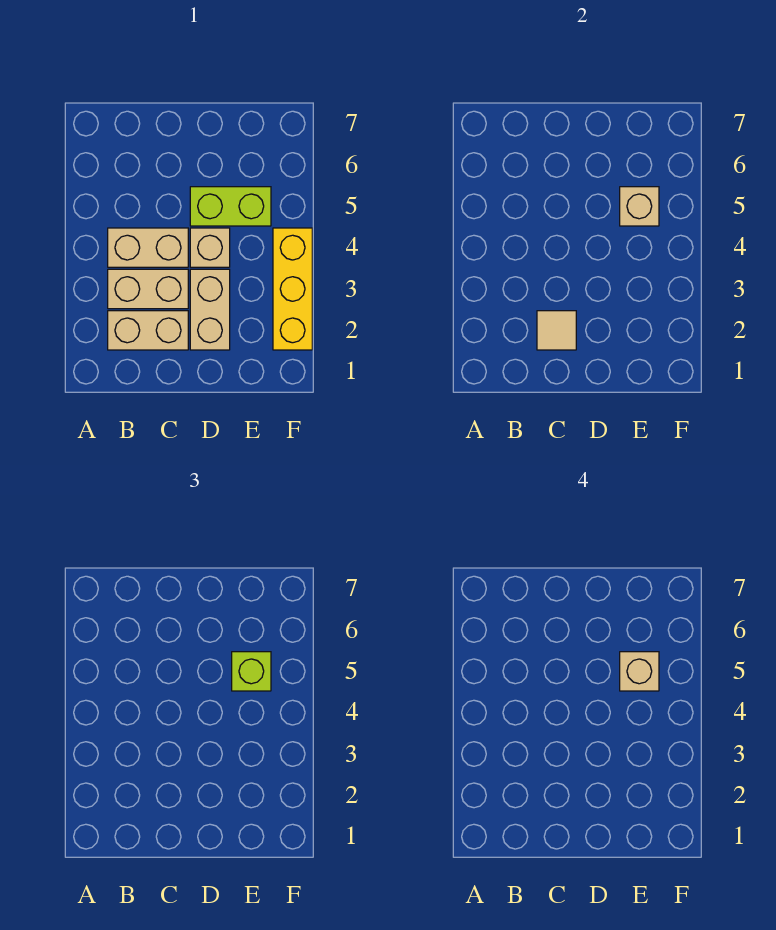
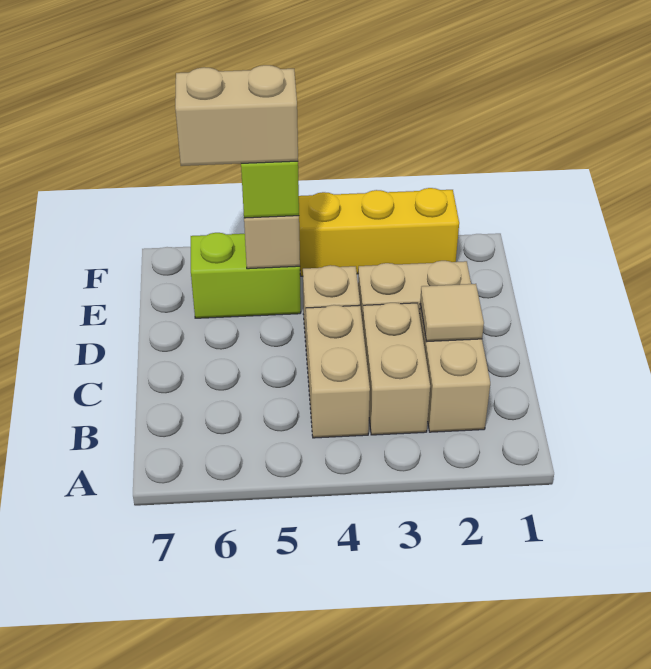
lime 1x2 brick [190,187,271,226] -> lime 1x2 brick turned to [191,233,301,318]
tan 1x1 brick [620,652,659,691] -> tan 1x2 brick [175,65,298,166]

